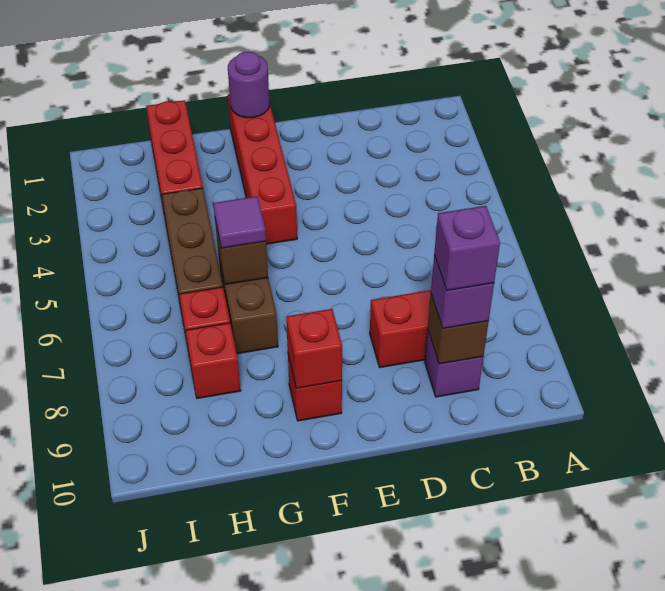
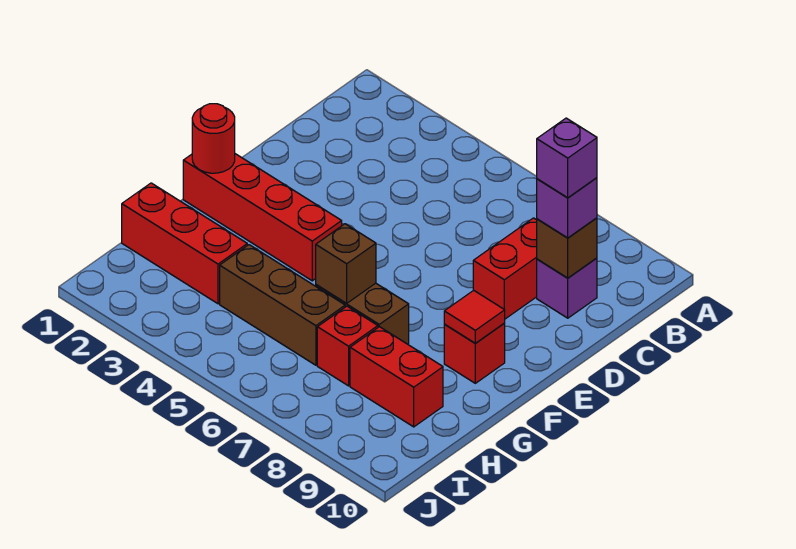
purple 1x1 round brick [228,52,270,118] -> red 1x1 round brick [192,104,235,173]
red 1x1 brick [286,309,342,388] -> red 1x1 tile [444,290,505,343]
purple 1x1 tile [213,196,266,248] -> none
red 1x1 brick [186,323,241,399] -> red 1x2 brick [350,327,443,427]

